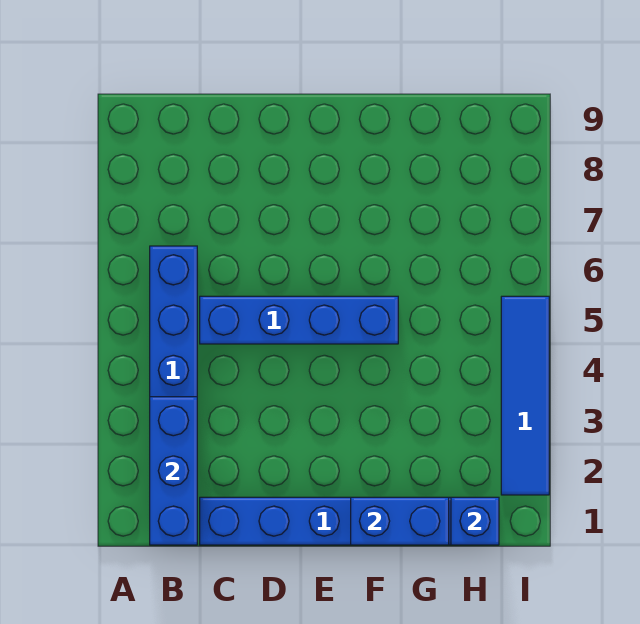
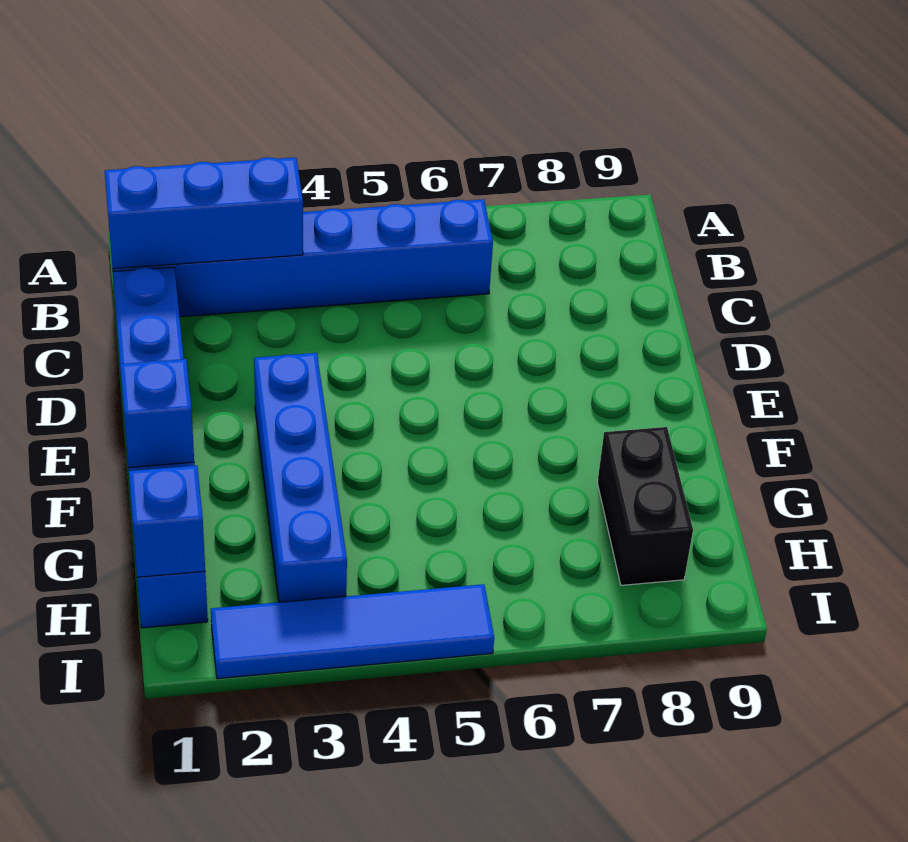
blue 1x4 brick [200,296,398,344] -> blue 1x4 brick moved to [254,353,347,602]
blue 1x2 brick [351,497,449,545] -> blue 1x1 brick [120,359,194,468]
none -> black 1x2 brick [597,427,693,585]

